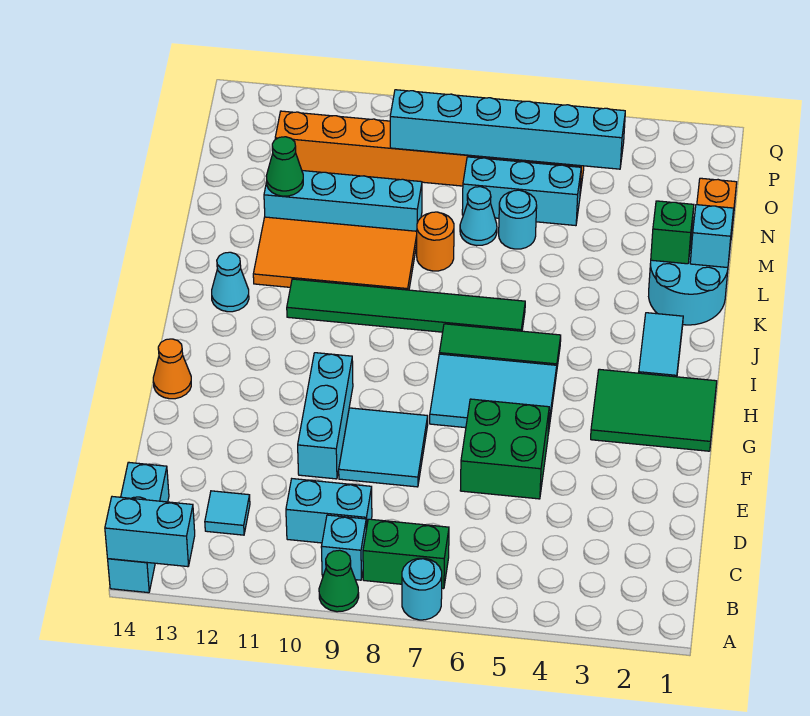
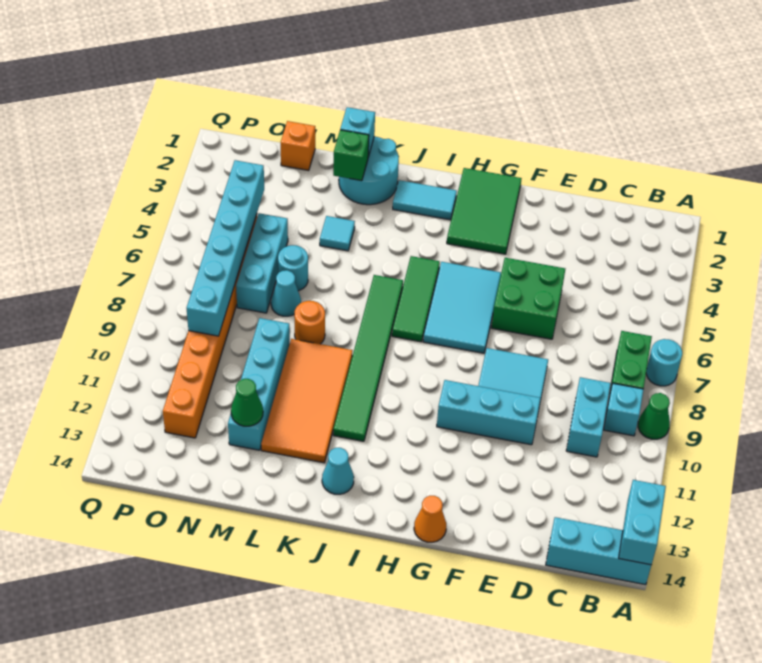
cyan 1x1 tile [205,491,250,535] -> cyan 1x1 tile moved to [320,216,355,251]

